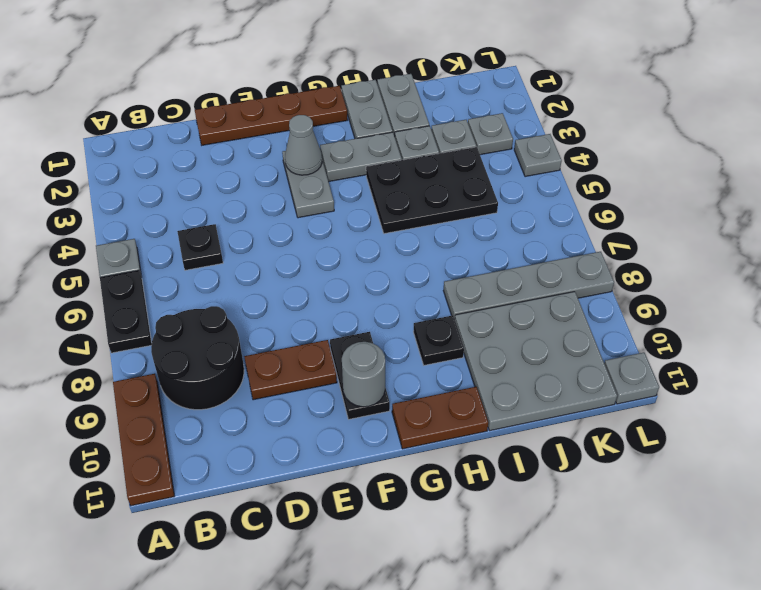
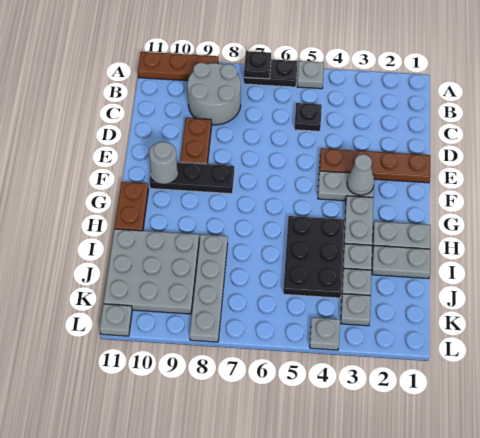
black 2x2 round brick [151,306,244,410] -> grey 2x2 round brick [187,63,241,125]
brown 1x4 plate [195,86,348,145] -> brown 1x4 plate turned to [319,148,430,183]
black 1x2 plate [330,332,390,419] -> black 1x3 plate [150,162,234,194]
black 1x1 plate [413,315,464,365] -> black 1x1 plate moved to [244,51,271,79]

